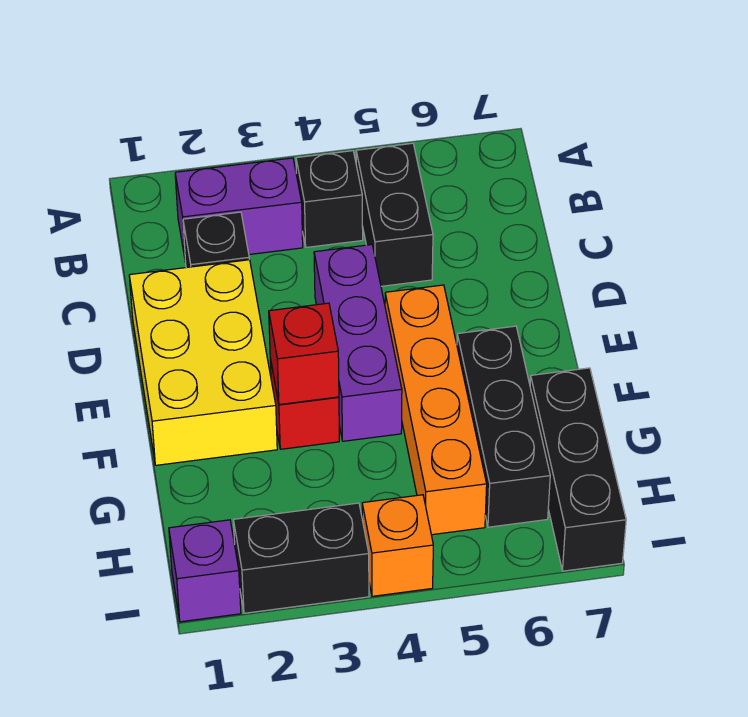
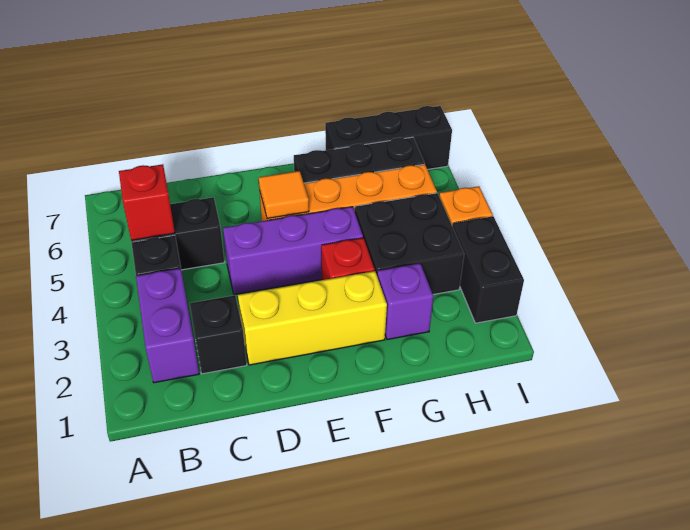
yellow 2x3 brick [129,260,277,465] -> yellow 1x3 brick [238,271,387,365]
none -> orange 1x1 tile [259,171,309,218]
red 1x1 brick [269,303,339,405] -> red 1x1 brick moved to [119,164,175,241]
none -> black 2x2 brick [355,193,464,294]
purple 1x1 brick [169,520,241,622] -> purple 1x1 brick moved to [377,263,433,340]

